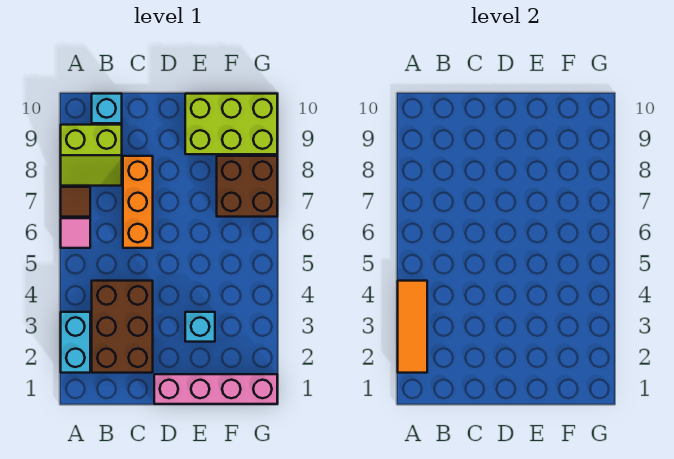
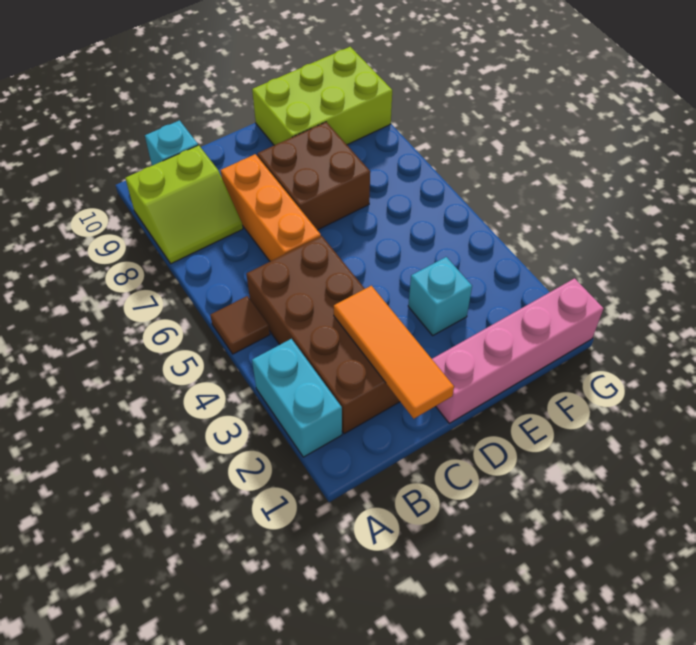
orange 1x3 tile [398,281,427,373] -> orange 1x3 tile moved to [334,286,454,419]
pink 1x1 tile [61,218,90,248] -> none
brown 1x1 tile [61,187,90,217] -> brown 1x1 tile moved to [210,296,270,354]
brown 2x3 brick [92,281,153,373] -> brown 2x4 brick [246,236,400,434]
brown 2x2 brick [217,156,277,217] -> brown 2x2 brick moved to [257,122,370,230]

